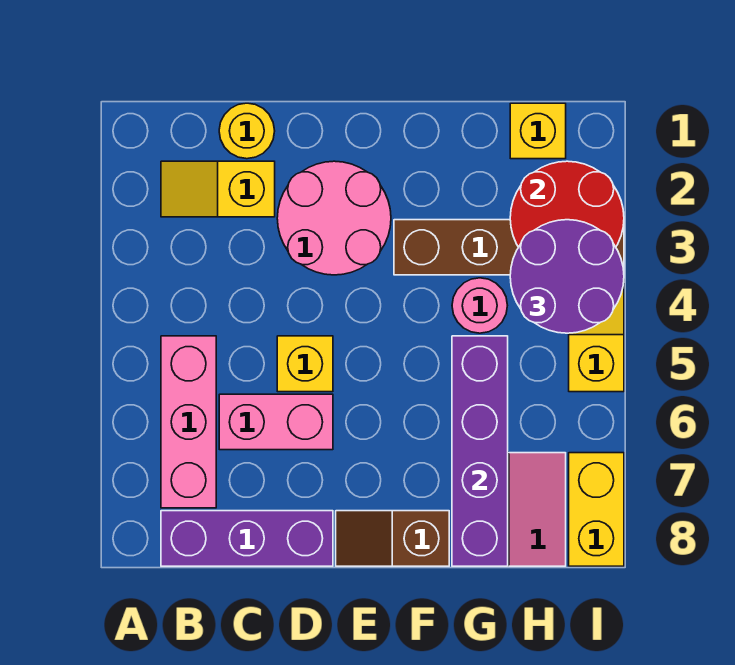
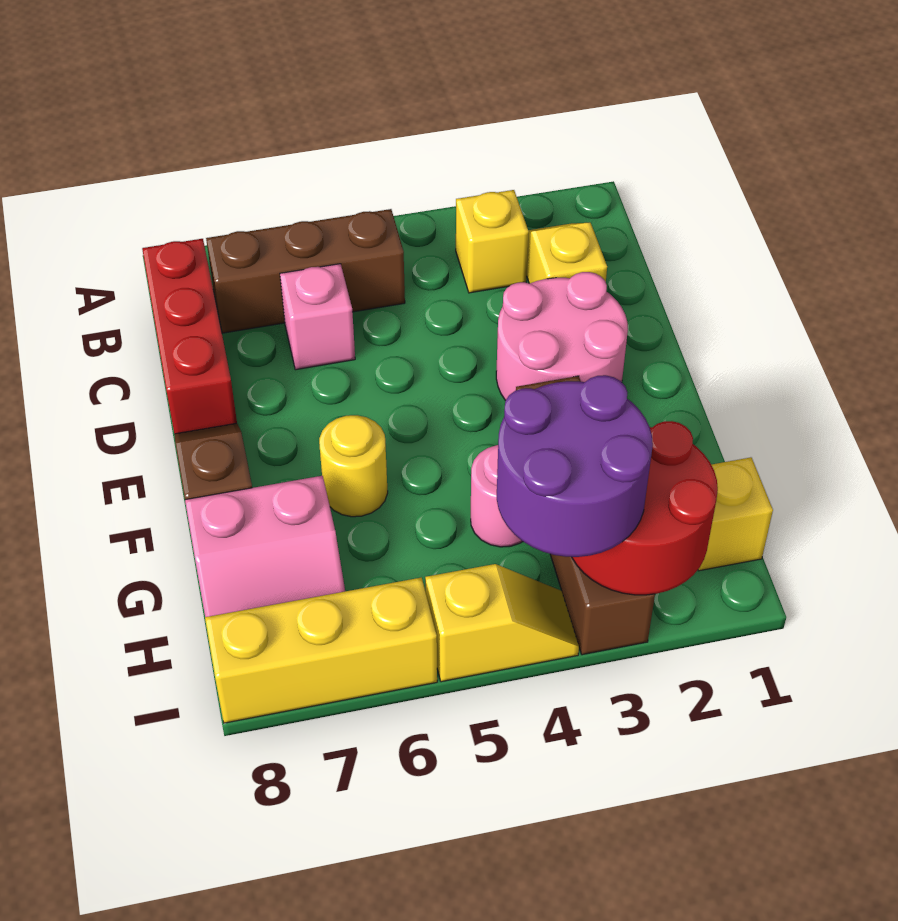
pink 1x3 brick [161,336,216,508] -> brown 1x3 brick [206,209,405,333]
purple 1x3 brick [161,511,333,566] -> red 1x3 brick [142,239,237,434]
yellow 1x1 round brick [219,103,275,159] -> yellow 1x1 round brick moved to [319,415,388,517]
pink 1x2 brick [219,394,333,450] -> pink 1x1 brick [280,264,355,370]
yellow 1x1 brick [277,336,333,392] -> yellow 1x1 brick moved to [456,190,529,293]
purple 1x4 brick [452,336,508,566] -> none
yellow 1x2 brick [569,453,624,566] -> yellow 1x3 brick [205,578,437,723]

